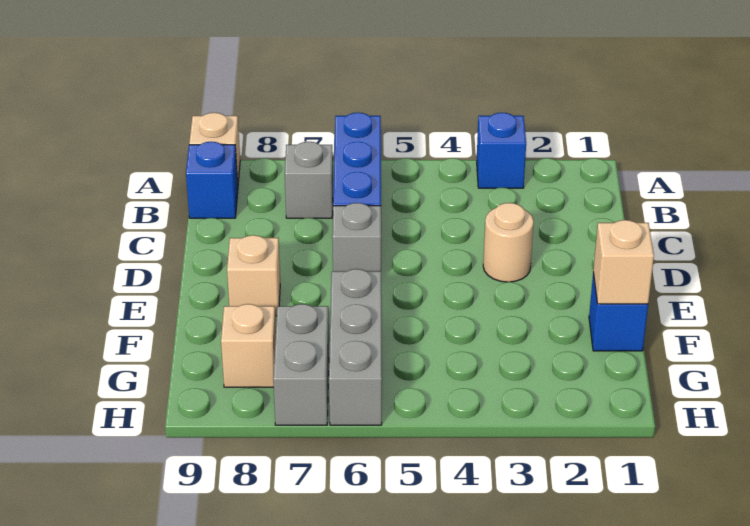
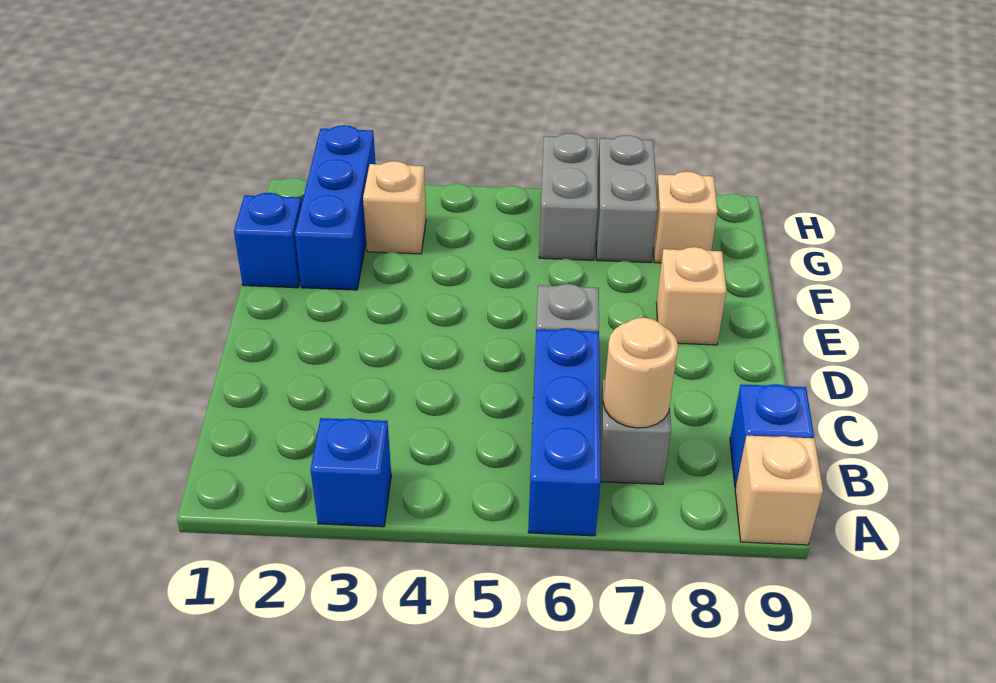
tan 1x1 round brick [483,203,534,282] -> tan 1x1 round brick moved to [603,318,678,428]
tan 1x1 brick [593,220,654,304] -> tan 1x1 brick moved to [363,161,426,254]
none -> blue 1x3 brick [295,125,376,290]
grey 1x3 brick [329,269,382,425] -> grey 1x2 brick [539,133,598,260]

